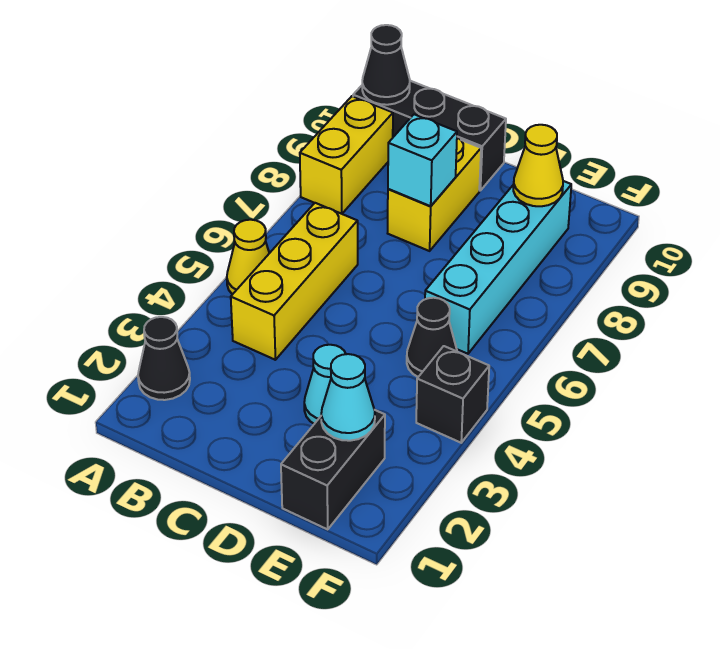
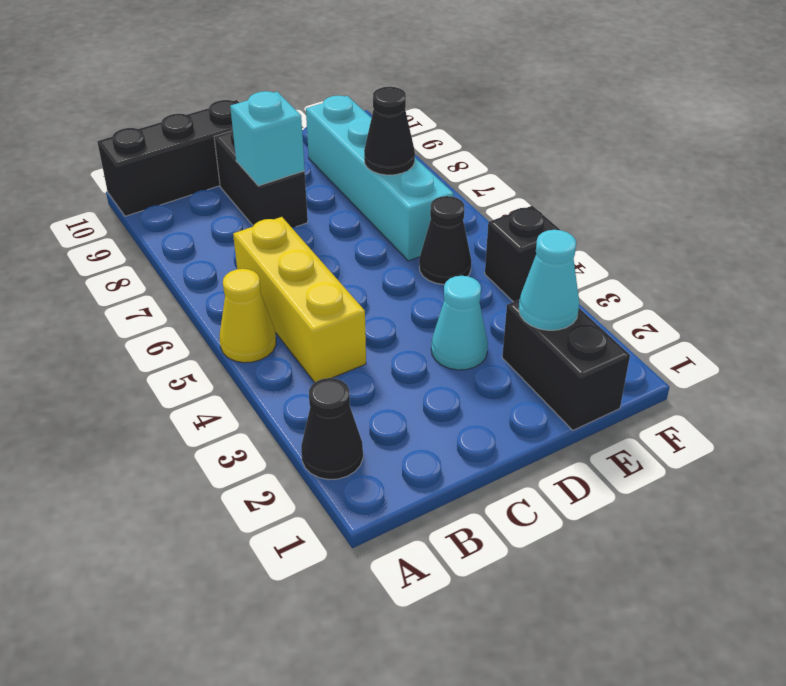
yellow 1x2 brick [300,96,393,214] -> none
black 1x1 cone [362,25,410,105] -> black 1x1 cone moved to [364,87,415,175]
yellow 1x2 brick [388,137,481,251] -> black 1x2 brick [214,128,308,228]
yellow 1x1 cone [513,125,563,206] -> none

